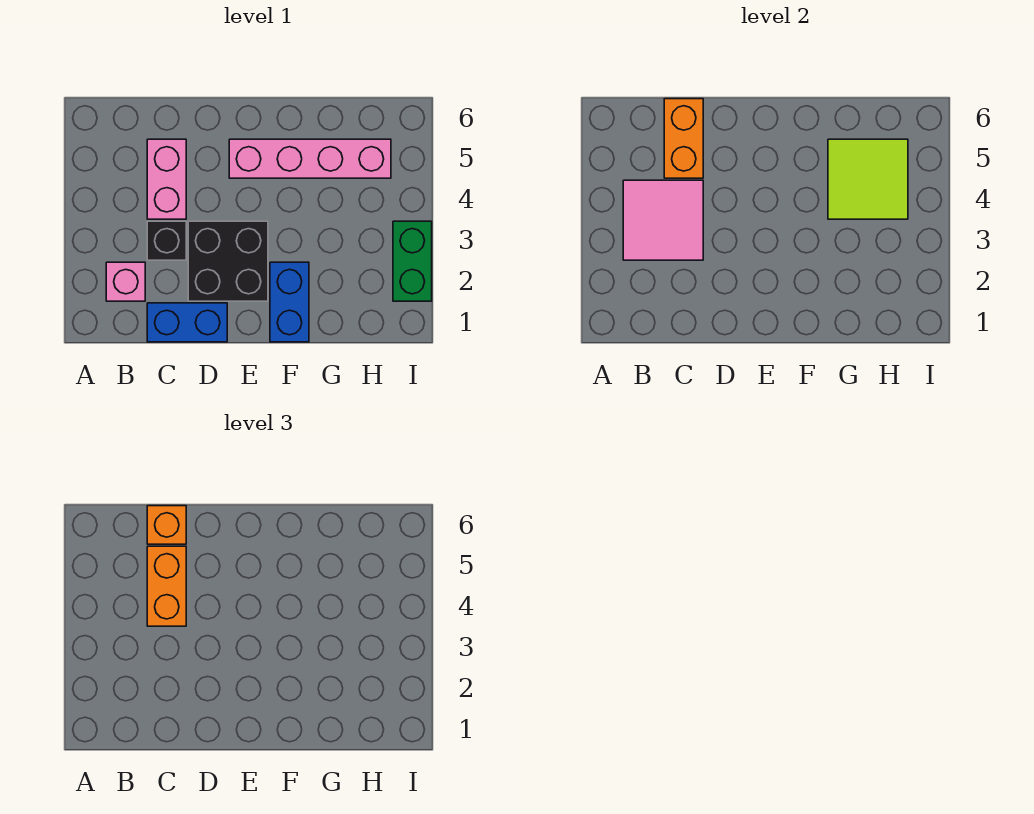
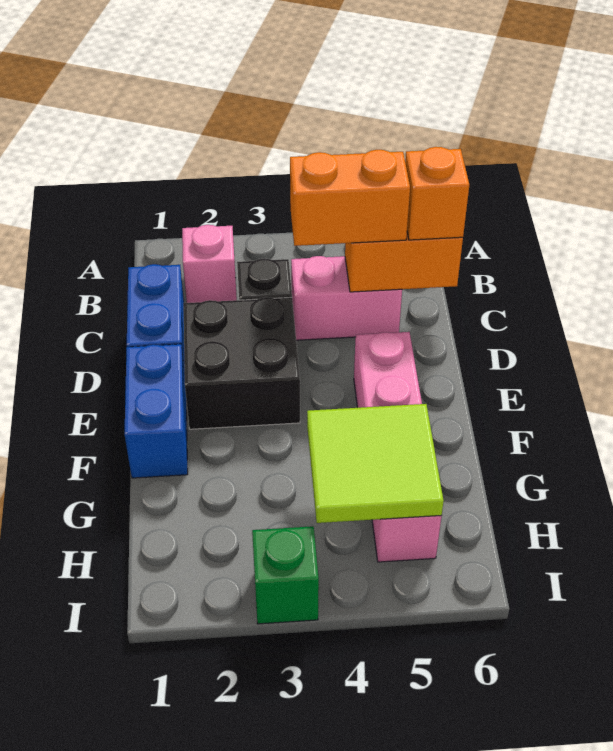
pink 2x2 tile [623,180,703,260] -> none
blue 1x2 brick [270,262,309,342] -> blue 1x2 brick turned to [124,344,188,478]
green 1x2 brick [393,221,432,301] -> green 1x1 brick [252,526,319,624]

